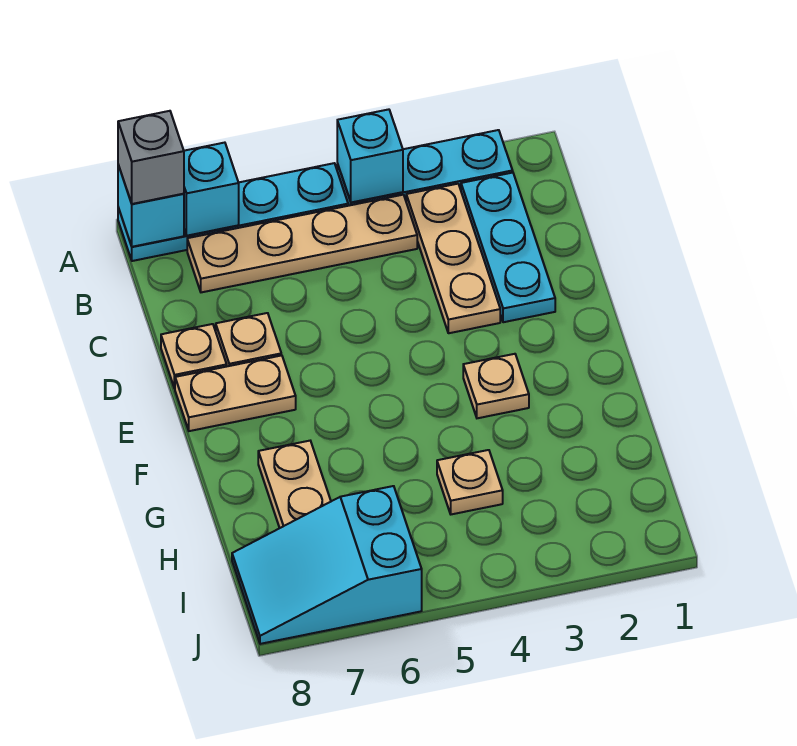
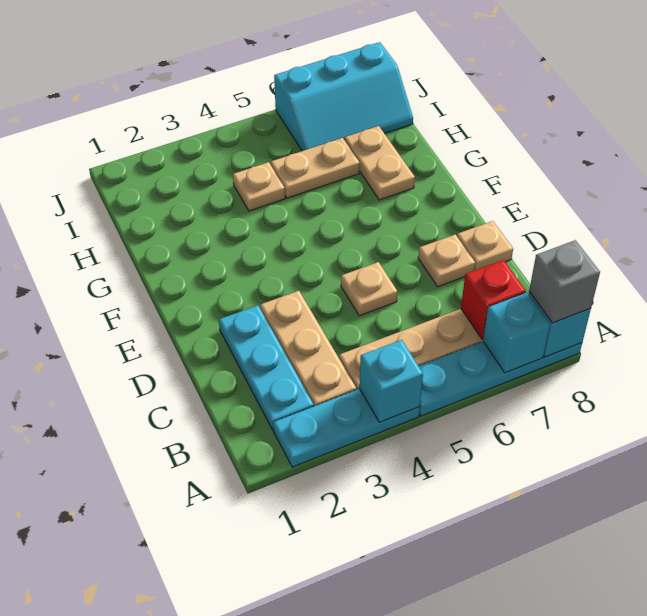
none -> red 1x1 brick [461,260,526,339]
tan 1x2 plate [175,355,296,431] -> tan 1x2 plate moved to [271,138,360,198]
tan 1x1 plate [463,354,529,418] -> tan 1x1 plate moved to [341,262,397,316]
cyan 2x3 slope [232,486,422,644] -> cyan 2x3 slope turned to [274,42,413,151]

